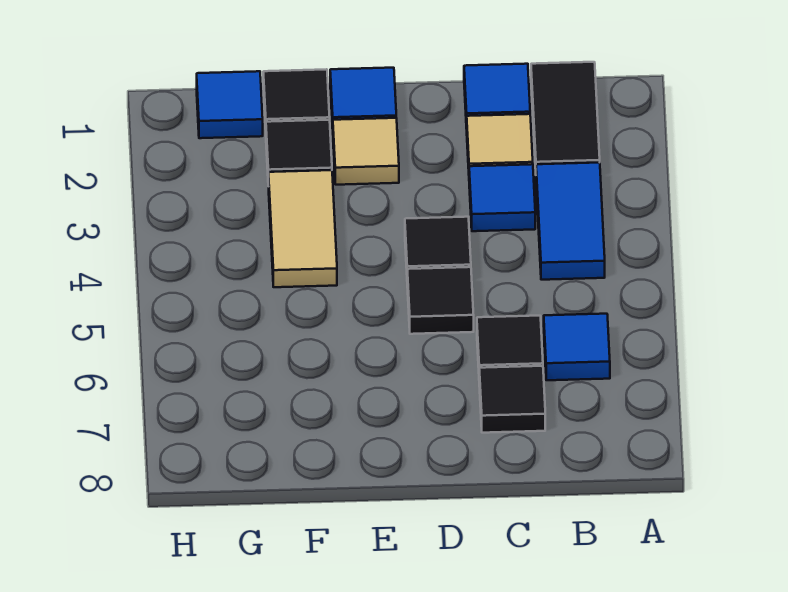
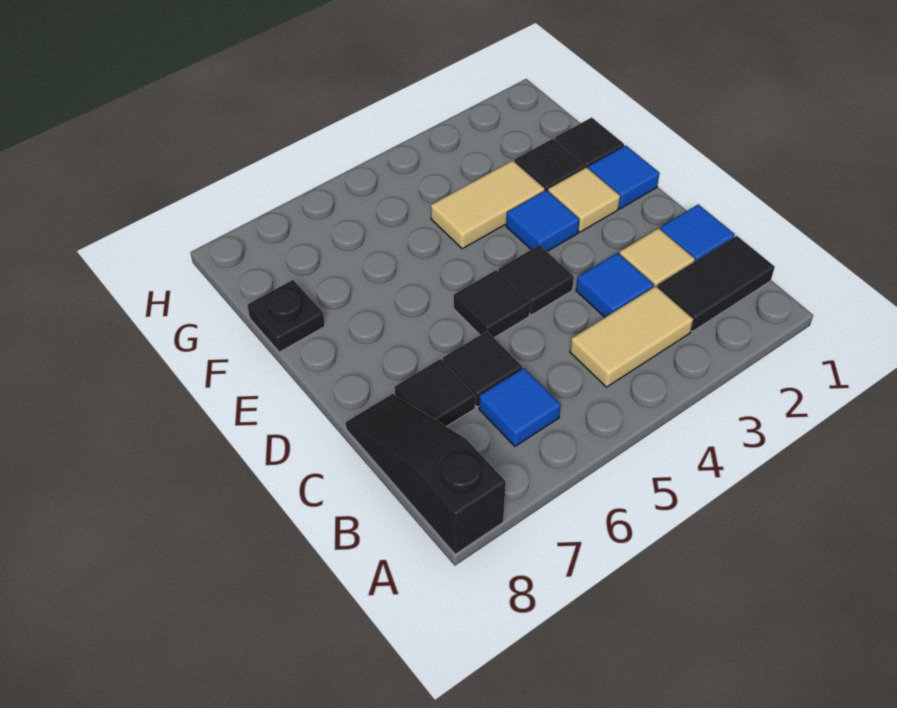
none -> black 1x3 slope [346,394,506,554]
blue 1x2 tile [536,163,605,280] -> tan 1x2 tile [570,286,693,387]
none -> black 1x1 plate [247,280,325,352]
blue 1x1 tile [197,71,263,138] -> blue 1x1 tile moved to [506,190,580,251]

